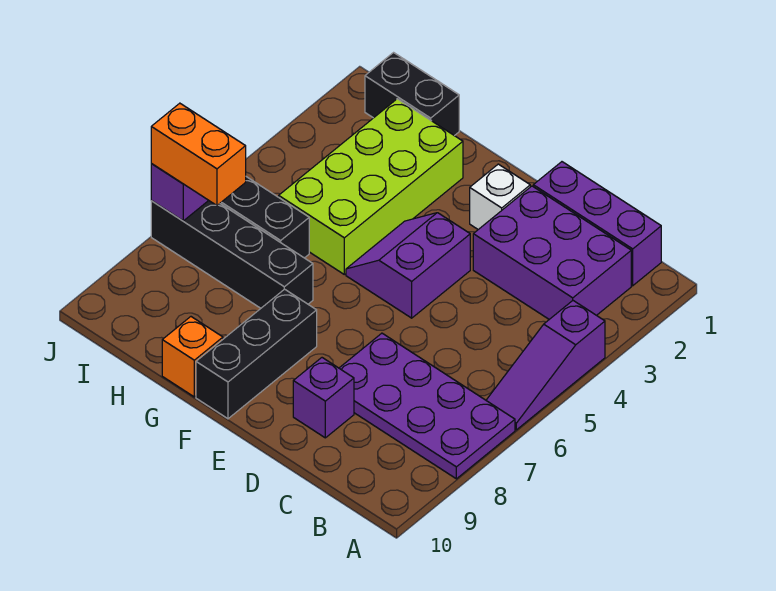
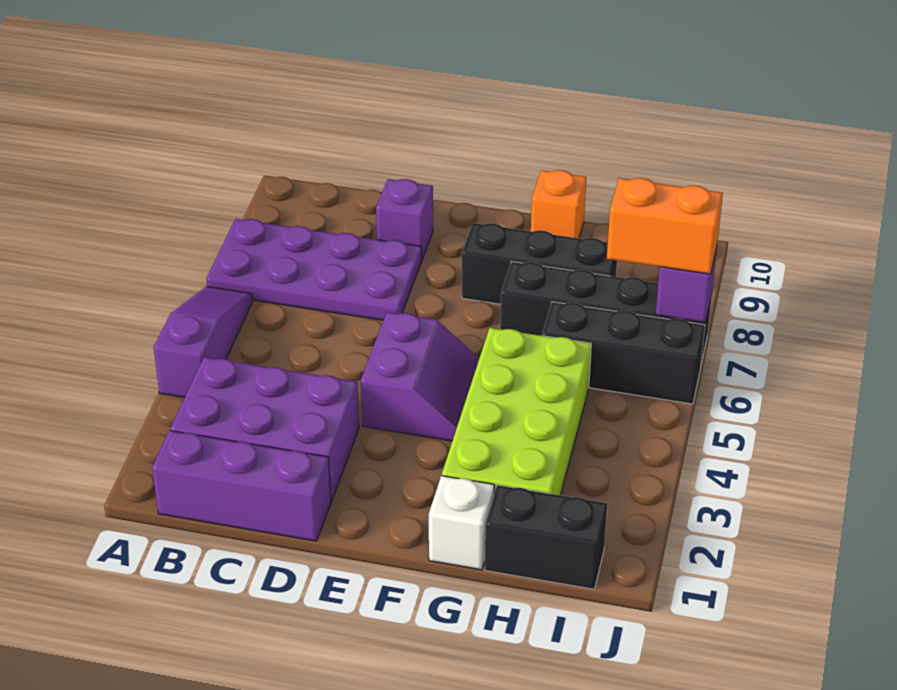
white 1x1 brick [470,164,530,229] -> white 1x1 brick moved to [429,476,494,570]
black 1x3 brick [196,289,317,419] -> black 1x3 brick turned to [462,223,617,304]

